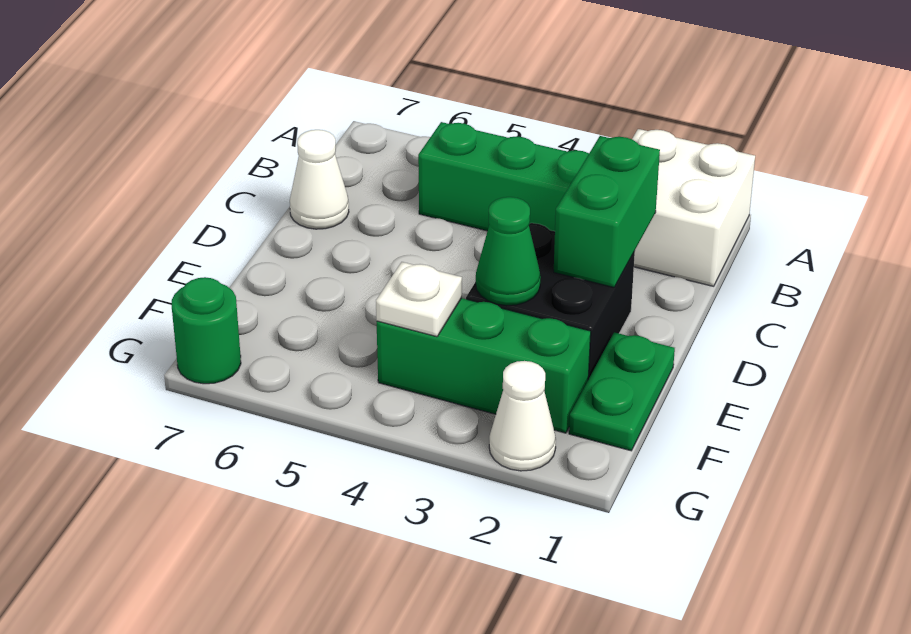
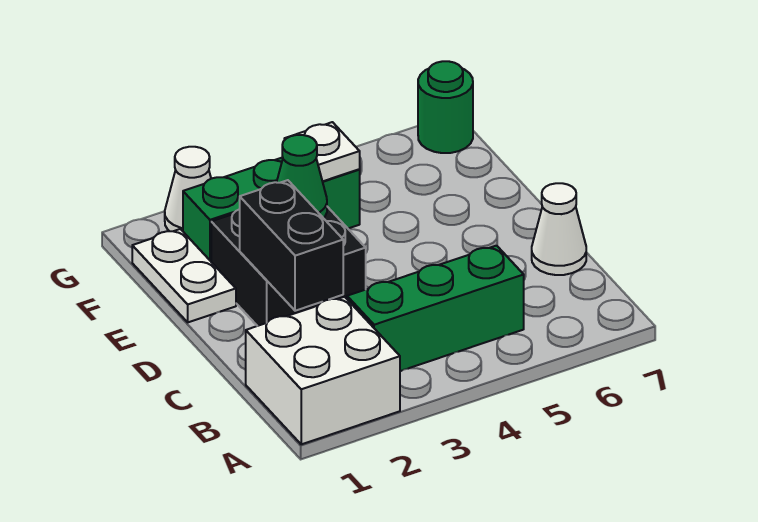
green 1x2 brick [554,136,660,287] -> black 1x2 brick [240,180,343,311]
green 1x2 plate [569,332,675,451] -> white 1x2 plate [132,229,236,322]

